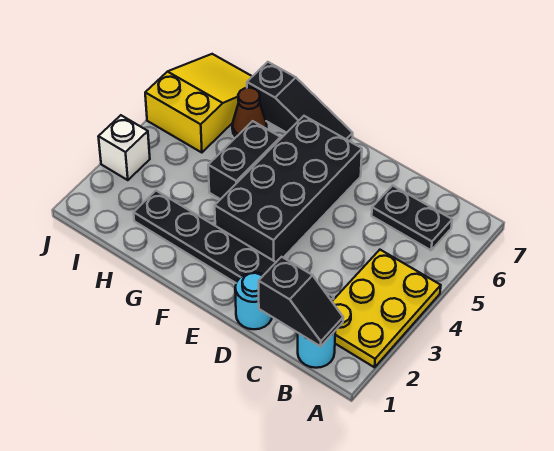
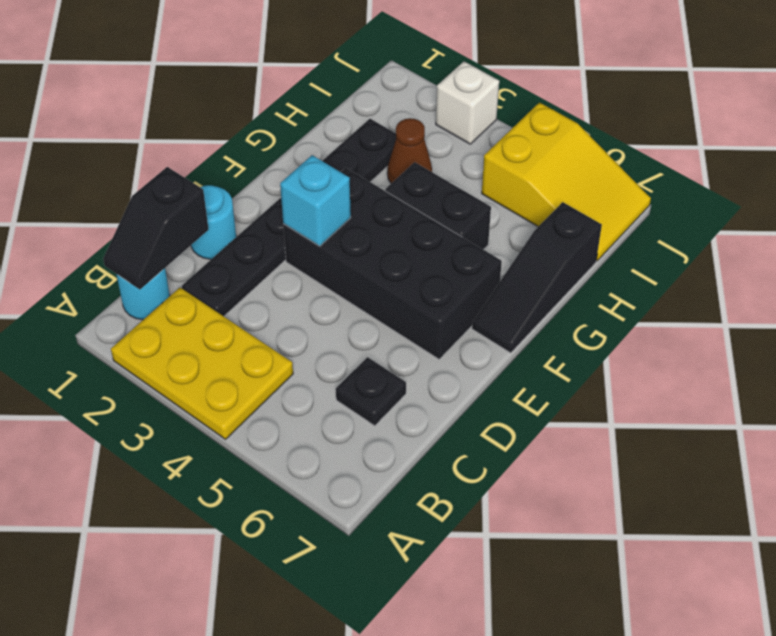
black 1x2 plate [372,185,452,250] -> black 1x1 plate [336,357,406,426]
none -> cyan 1x1 brick [280,155,351,246]
brown 1x1 cone [232,88,267,137] -> brown 1x1 cone moved to [387,118,432,183]

